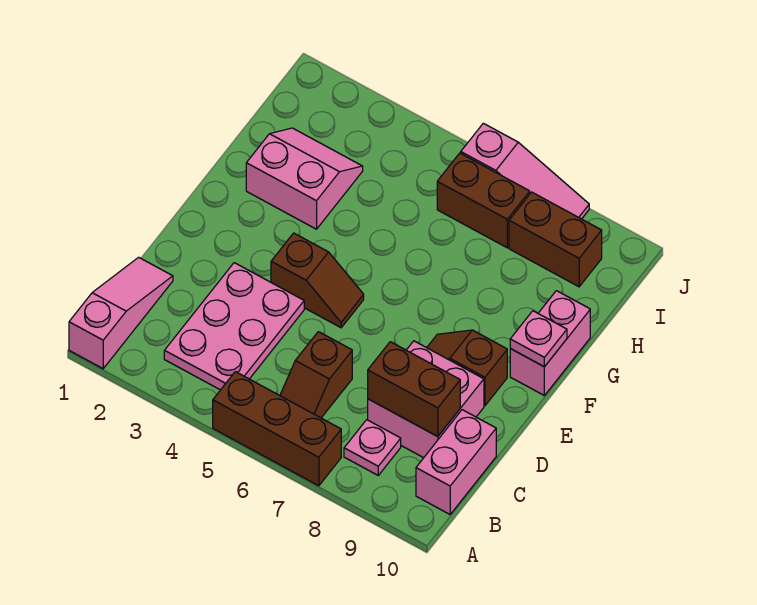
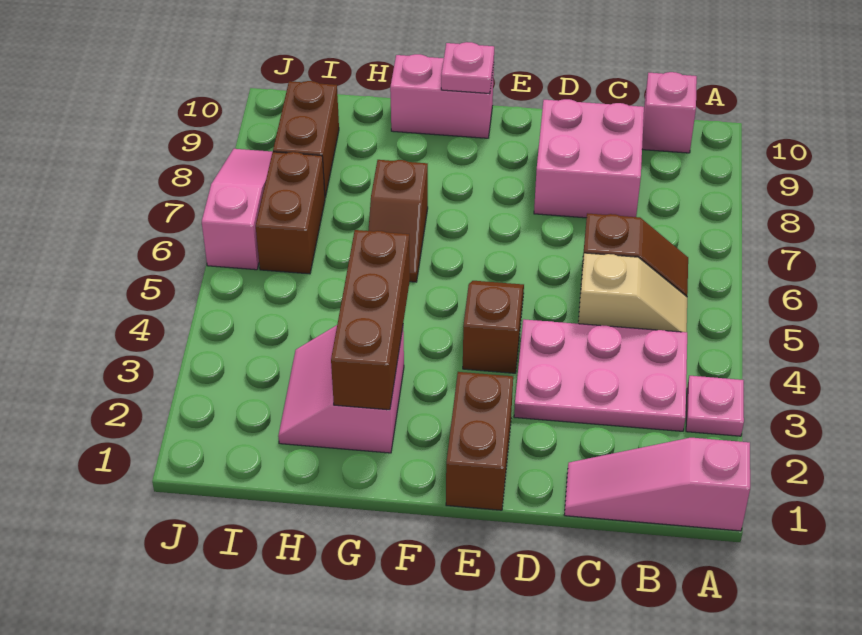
brown 1x3 brick [213,372,341,486] -> brown 1x3 brick moved to [331,230,410,410]
none -> tan 1x2 slope [578,253,687,332]
pink 1x1 plate [344,420,401,475] -> pink 1x1 plate moved to [686,376,744,436]
pink 1x2 brick [416,410,496,514] -> pink 1x1 brick [642,72,697,153]
brown 1x2 brick [368,342,460,437] -> brown 1x2 brick moved to [446,372,513,510]
brown 1x2 slope [427,330,507,406] -> brown 1x2 slope moved to [368,160,428,282]

